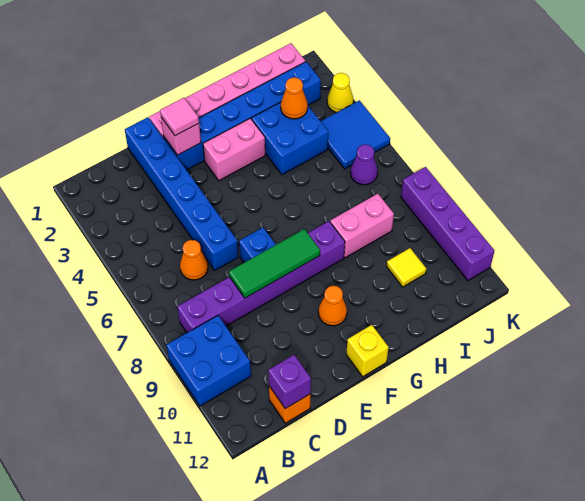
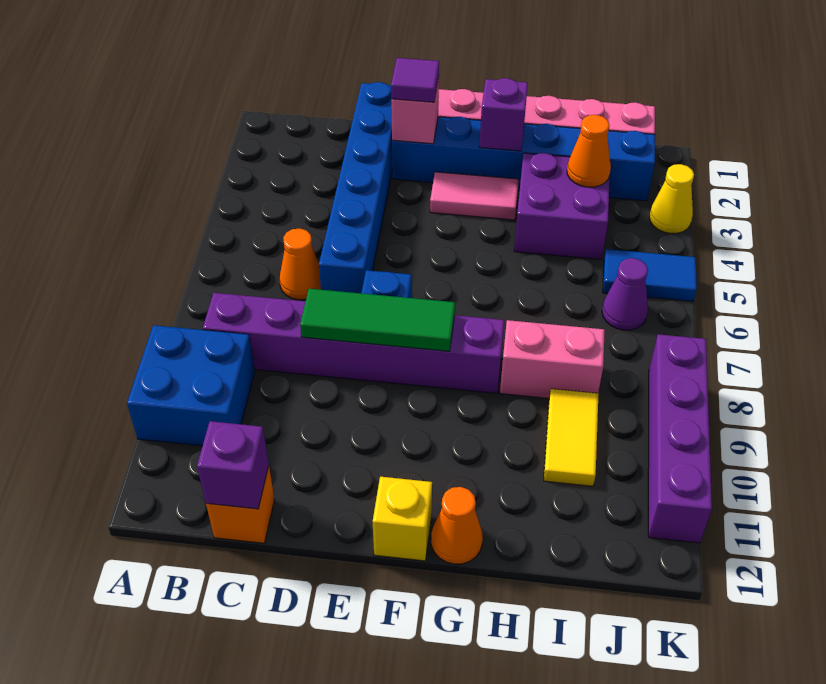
pink 1x1 tile [160,98,199,136] -> purple 1x1 tile [391,58,439,102]
pink 1x2 brick [203,118,265,181] -> pink 1x2 tile [430,172,519,220]
orange 1x1 cone [318,286,347,326] -> orange 1x1 cone moved to [431,487,483,564]
none -> purple 1x1 brick [480,78,528,151]
blue 2x2 brick [252,102,328,175] -> purple 2x2 brick [514,153,610,259]
yellow 1x1 tile [387,248,426,287] -> yellow 1x2 tile [544,389,599,486]
blue 2x2 tile [321,100,390,169] -> blue 1x2 tile [603,249,697,301]

